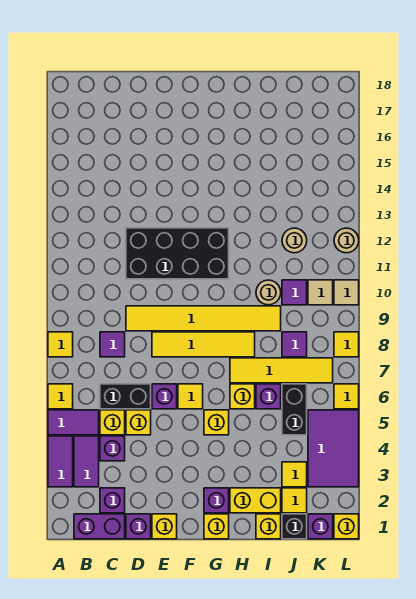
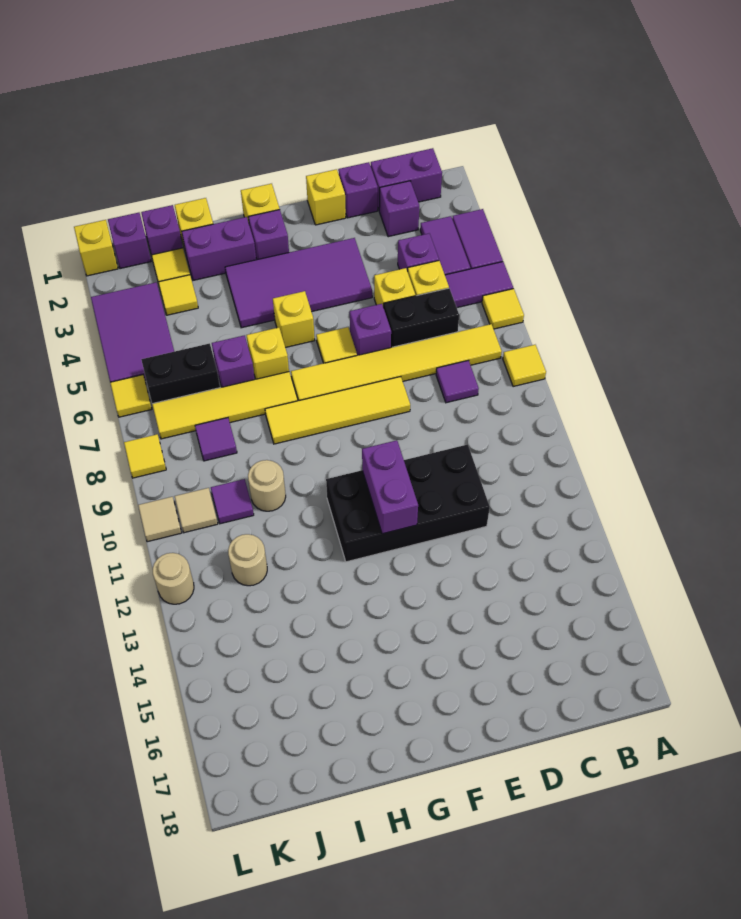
yellow 1x6 tile [126,306,281,331] -> yellow 1x6 tile moved to [291,324,502,401]
none -> purple 2x4 tile [225,238,372,328]
none -> purple 1x2 brick [362,440,418,534]
yellow 1x2 brick [230,488,281,513] -> purple 1x2 brick [182,217,257,280]
black 1x1 brick [282,514,307,539] -> purple 1x1 brick [141,205,183,255]
black 1x2 brick [282,384,307,435] -> black 1x2 brick turned to [141,343,220,404]

